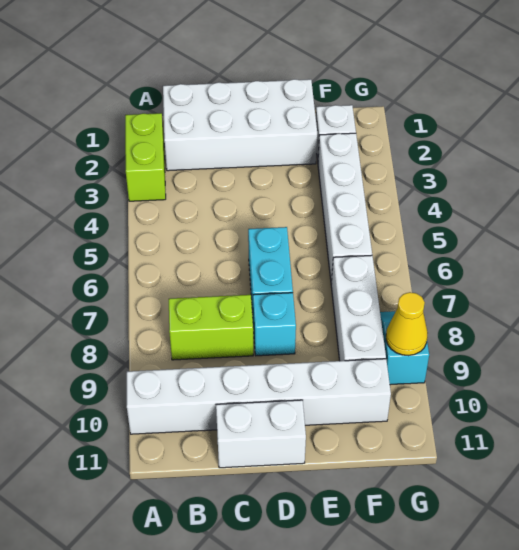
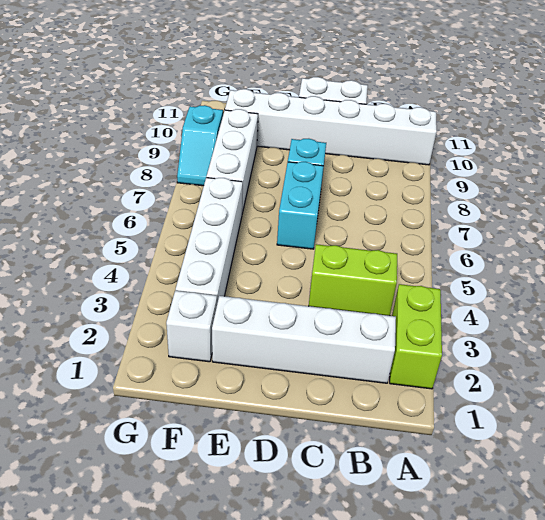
white 2x4 brick [163,79,317,171] -> white 1x4 brick [212,296,396,383]
lime 1x2 brick [169,295,253,360] -> lime 1x2 brick moved to [309,244,397,316]
yellow 1x1 cone [386,292,428,356] -> none

